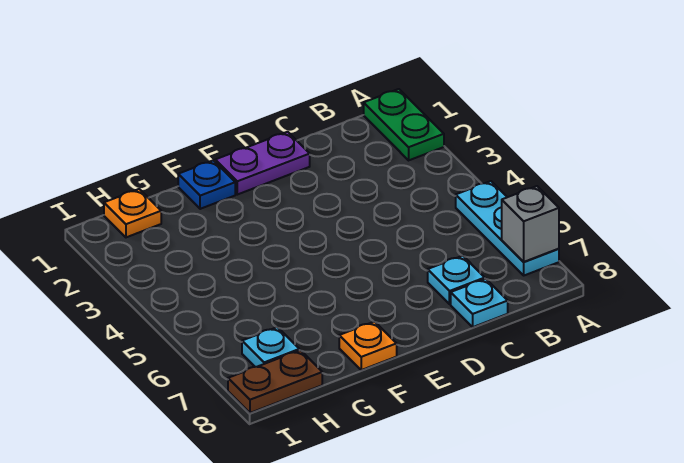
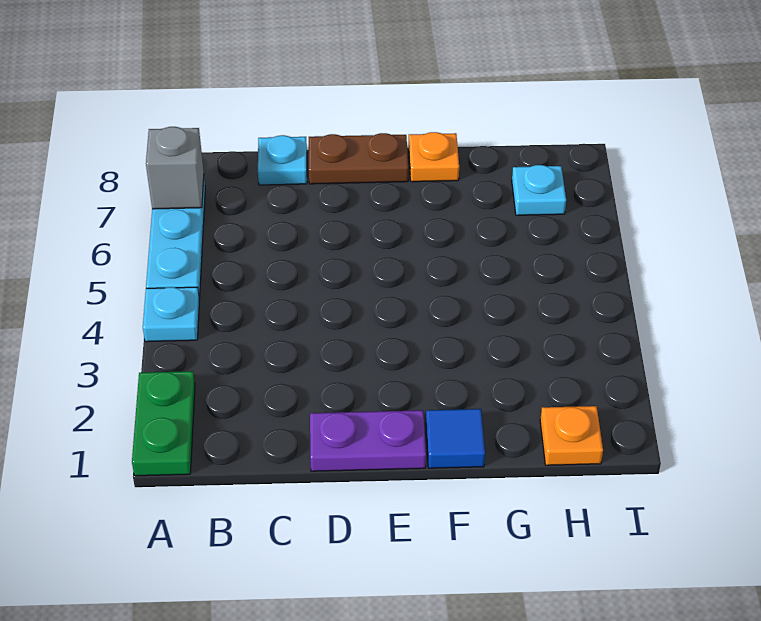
cyan 1x1 plate [428,256,485,304] -> cyan 1x1 plate moved to [143,287,199,342]
blue 1x1 plate [178,160,235,209] -> blue 1x1 tile [426,409,485,468]
brown 1x2 plate [228,350,322,413] -> brown 1x2 plate moved to [309,133,408,184]

